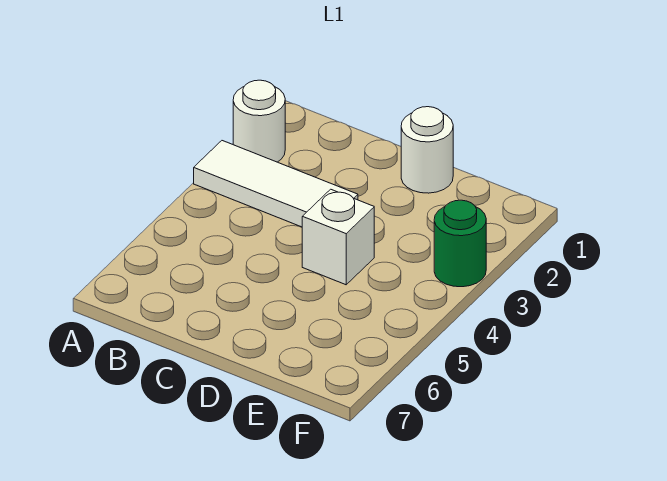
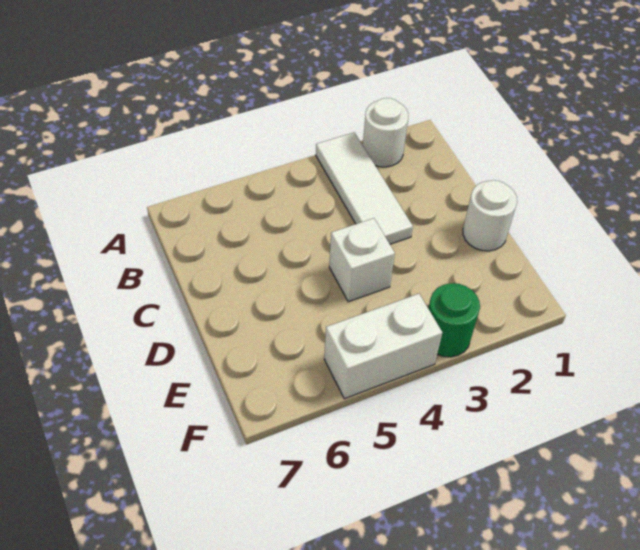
none -> white 1x2 brick [324,294,442,399]

